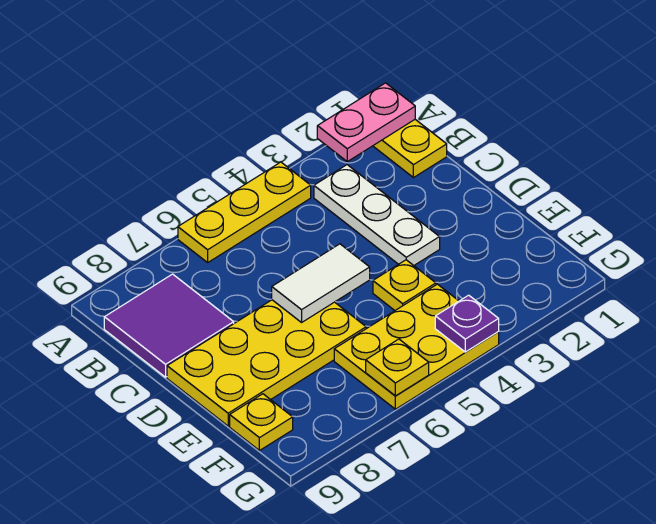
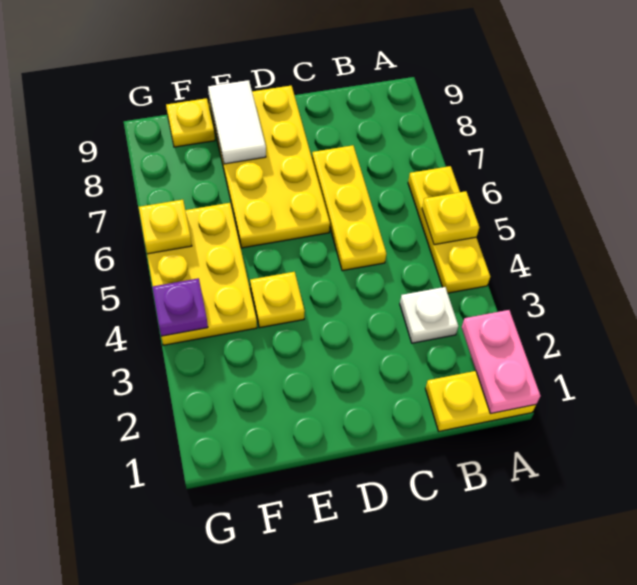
none -> yellow 1x1 plate [422,191,479,245]
white 1x3 plate [314,165,440,265] -> white 1x1 plate [400,287,458,343]
purple 2x2 tile [104,274,234,377] -> none
none -> yellow 1x3 plate [312,145,386,271]
white 1x2 tile [272,244,370,322] -> white 1x2 tile moved to [208,80,266,164]

